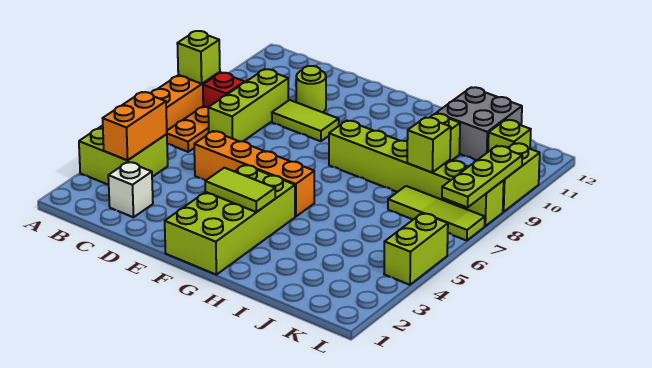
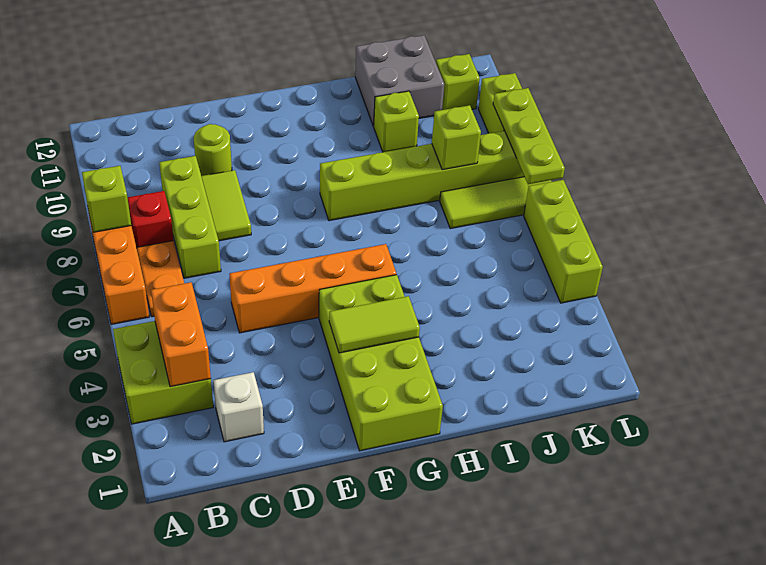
lime 1x2 tile [272,100,339,141] -> lime 1x2 tile turned to [201,170,251,241]
lime 1x2 brick [384,213,448,285] -> lime 1x3 brick [524,180,603,303]

